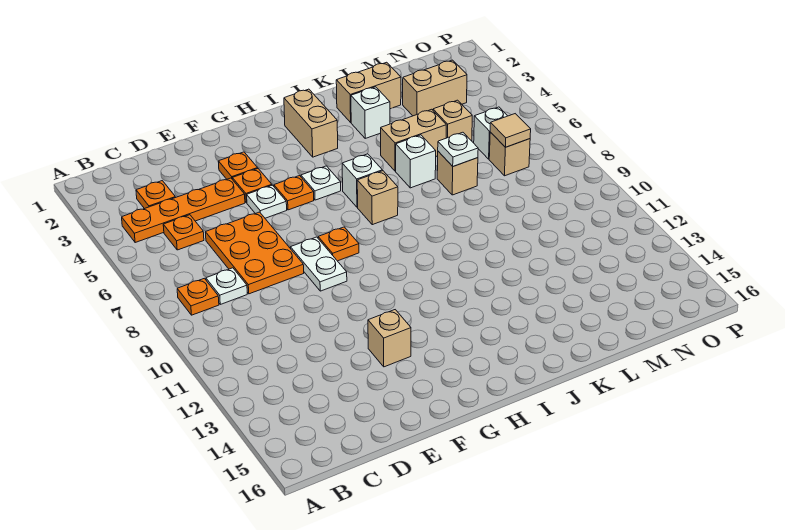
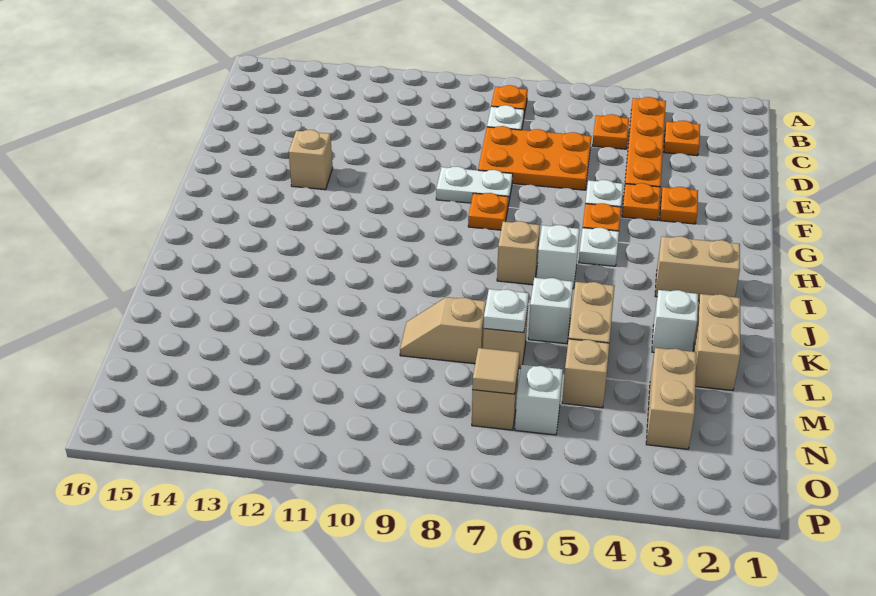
none -> tan 1x2 slope [400,297,486,364]

